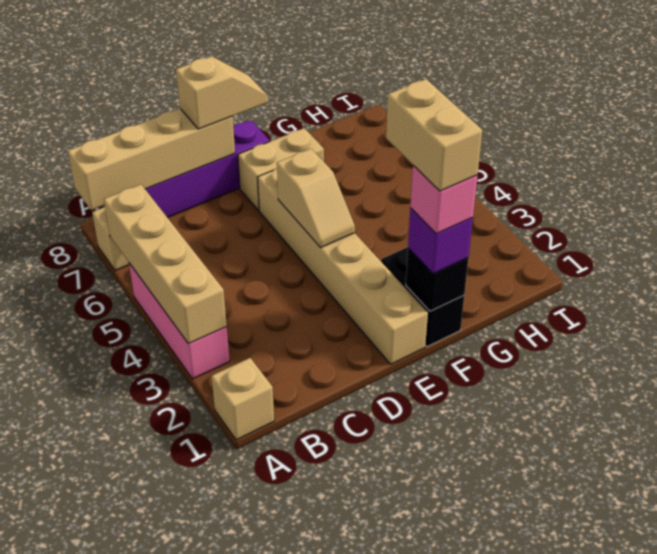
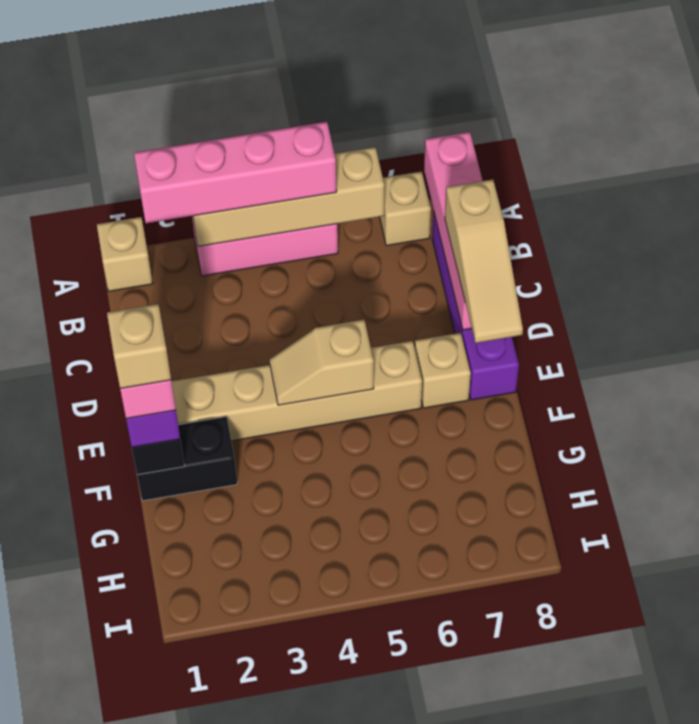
none -> pink 1x4 brick [134,122,337,223]
tan 1x4 brick [68,109,235,210] -> pink 1x4 brick [424,132,483,330]
tan 1x2 slope [176,56,268,129] -> tan 1x3 slope [445,179,523,343]
tan 1x2 brick [238,128,324,211] -> tan 1x1 brick [415,333,471,408]
tan 1x2 brick [386,79,482,191] -> tan 1x1 brick [107,304,171,389]

